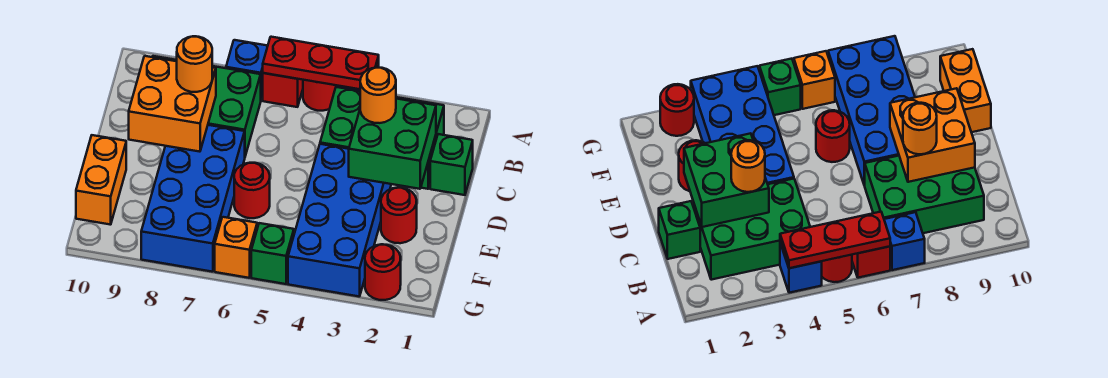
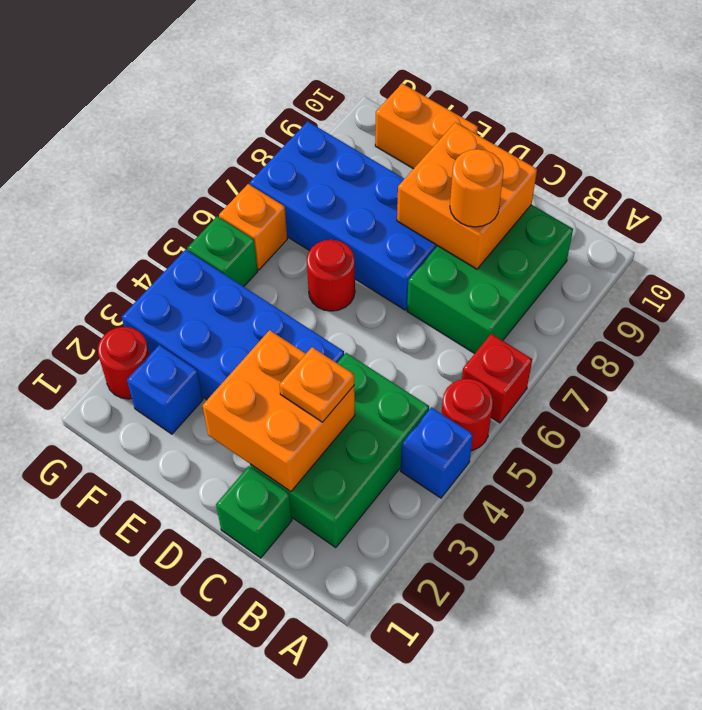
red 1x3 plate [263,37,379,89] -> none
blue 1x1 brick [226,40,268,99] -> blue 1x1 brick moved to [127,345,203,434]
green 2x2 brick [349,99,436,189] -> orange 2x2 brick [203,330,355,492]
orange 1x1 round brick [360,67,396,123] -> orange 1x1 plate [279,347,354,422]
red 1x1 round brick [381,187,417,243] -> none

